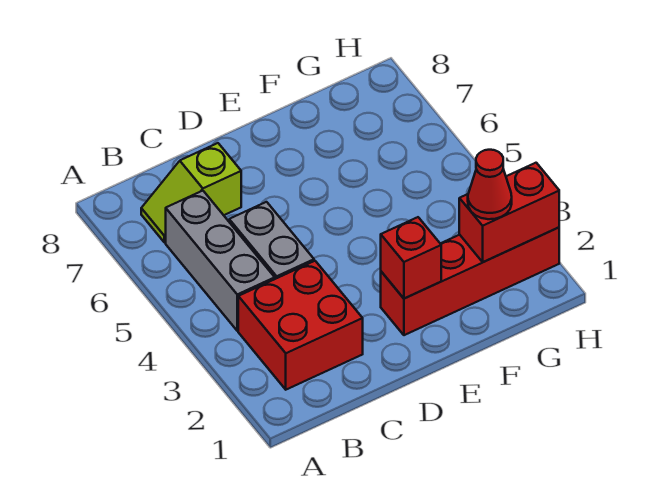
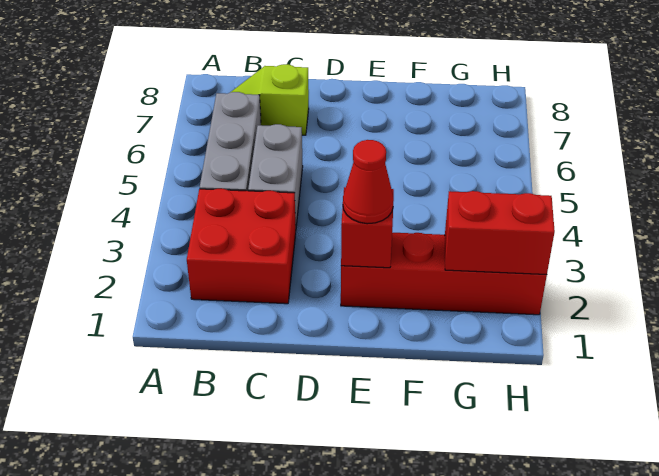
red 1x1 cone [468,150,512,219] -> red 1x1 cone moved to [343,140,394,224]

